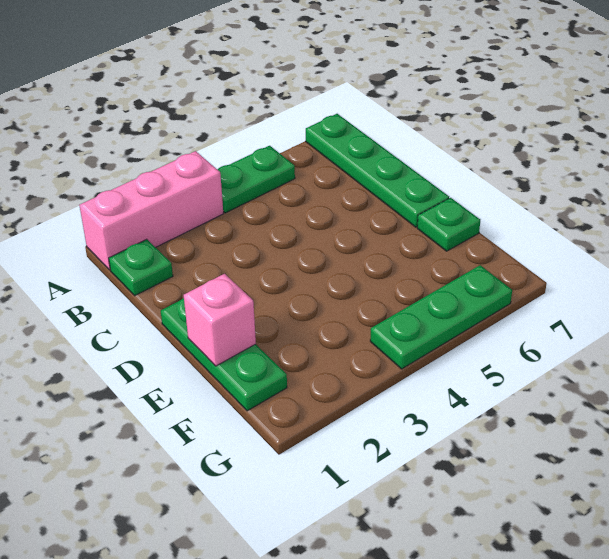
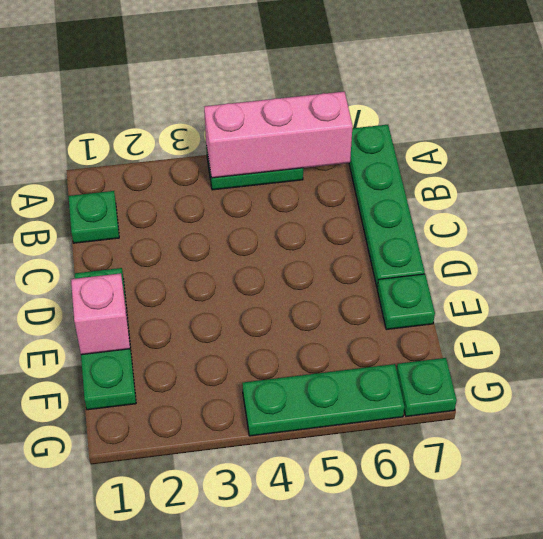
pink 1x3 brick [79,151,223,270] -> pink 1x3 brick moved to [204,91,353,178]
none -> green 1x1 plate [397,358,457,417]

